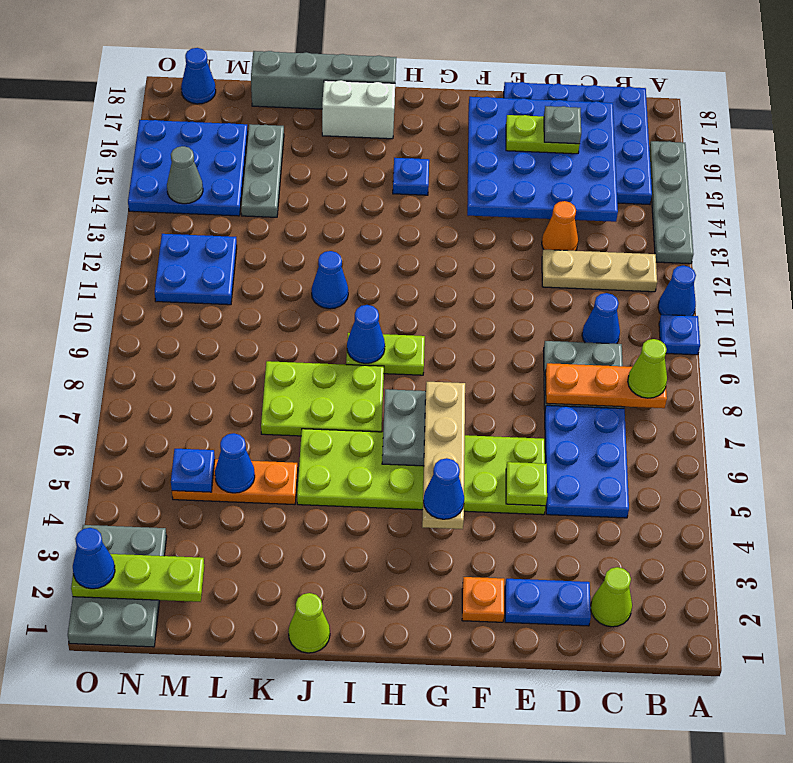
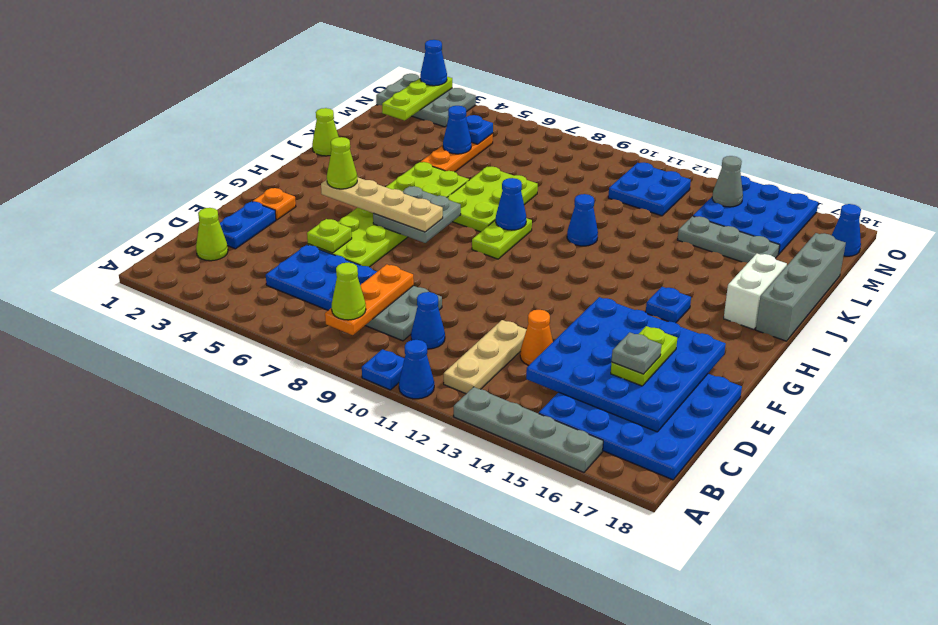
blue 1x1 cone [423,458,464,519] -> lime 1x1 cone [327,137,357,189]

